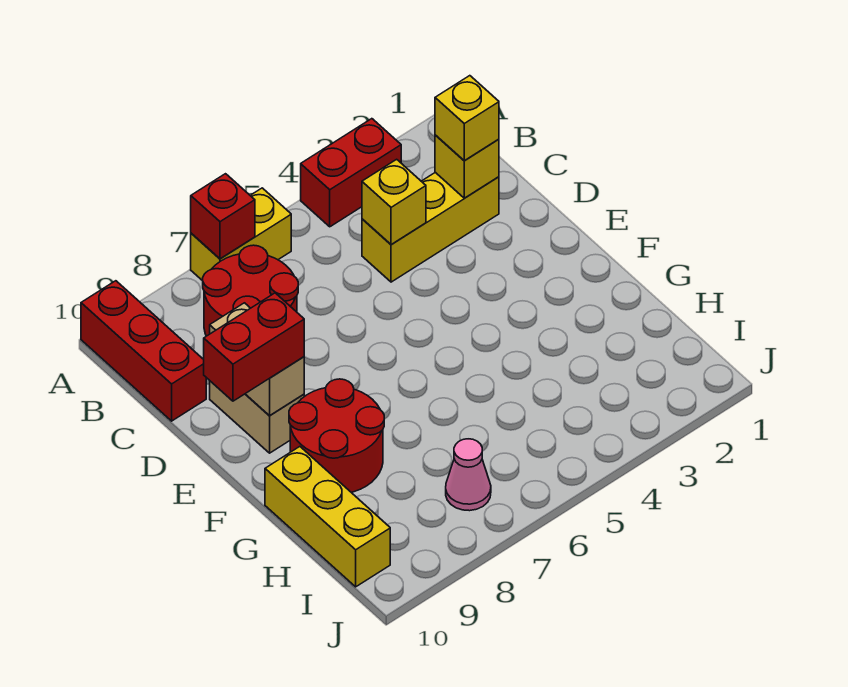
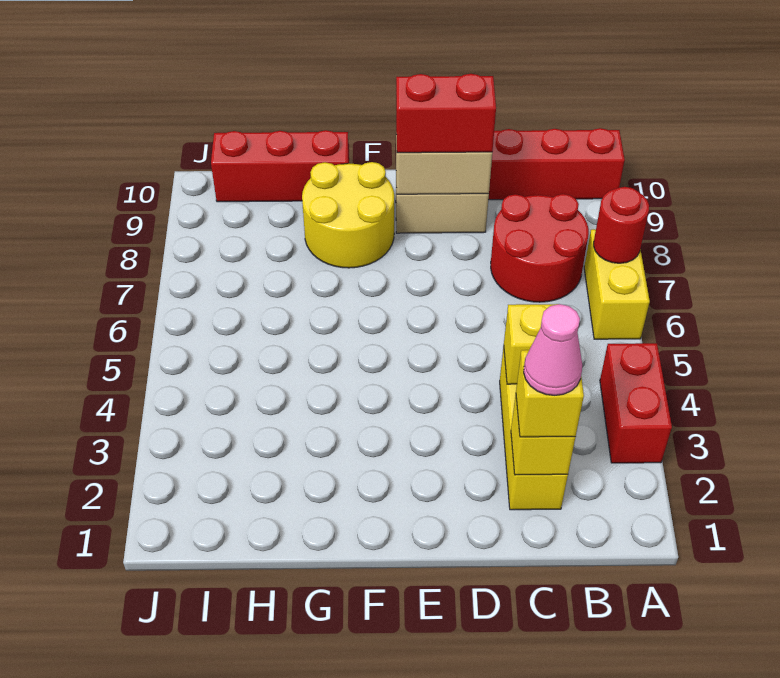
red 1x1 brick [191,174,255,259] -> red 1x1 round brick [594,187,649,263]
red 1x2 brick [204,293,304,401] -> red 1x2 brick turned to [396,74,496,153]
red 2x2 round brick [289,379,384,492] -> yellow 2x2 round brick [302,162,394,268]
yellow 1x3 brick [265,447,390,587] -> red 1x3 brick [211,130,349,202]
pink 1x1 cone [446,439,491,511] -> pink 1x1 cone moved to [524,304,582,395]

